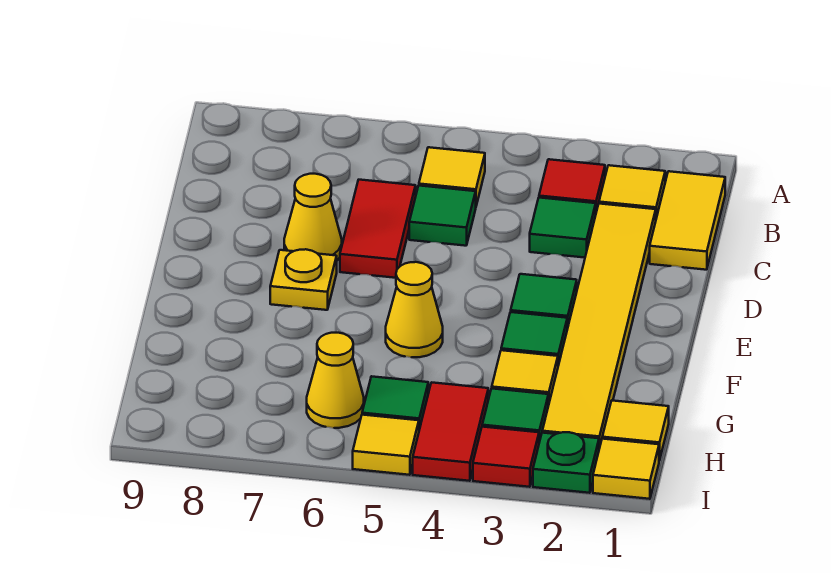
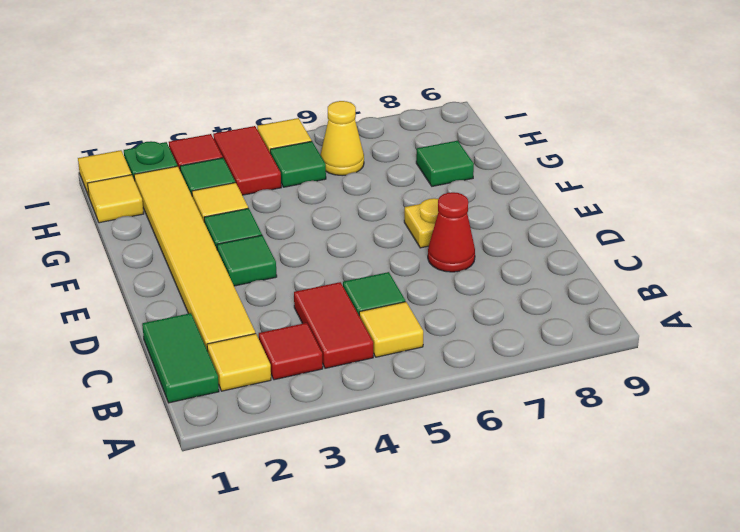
yellow 1x2 tile [650,171,725,270] -> green 1x2 tile [142,313,219,403]
green 1x1 tile [530,198,596,258] -> green 1x1 tile moved to [416,141,474,186]
red 1x2 tile [340,180,416,278] -> red 1x2 tile moved to [294,282,373,368]
yellow 1x1 cone [284,174,342,260] -> red 1x1 cone [428,192,475,272]
yellow 1x1 cone [386,262,443,357] -> none

